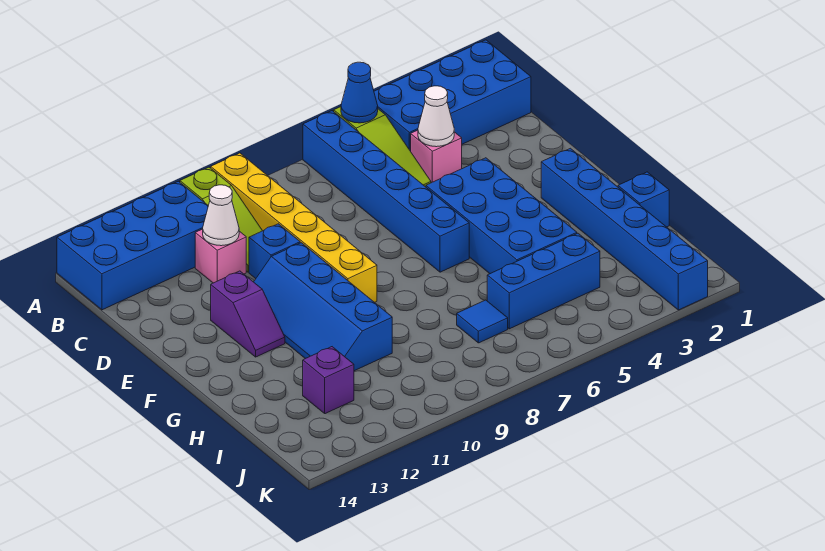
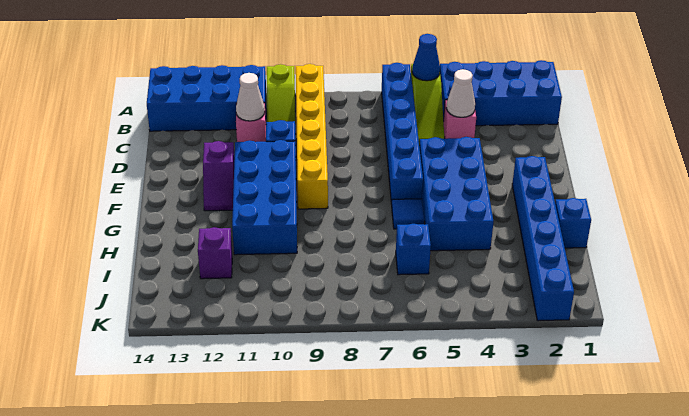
blue 2x4 slope [254,243,392,371] -> blue 2x4 brick [232,140,297,255]
blue 1x3 brick [487,234,600,329] -> blue 1x1 brick [396,224,431,275]
blue 1x1 tile [457,300,508,343] -> blue 1x1 tile moved to [392,199,424,229]

